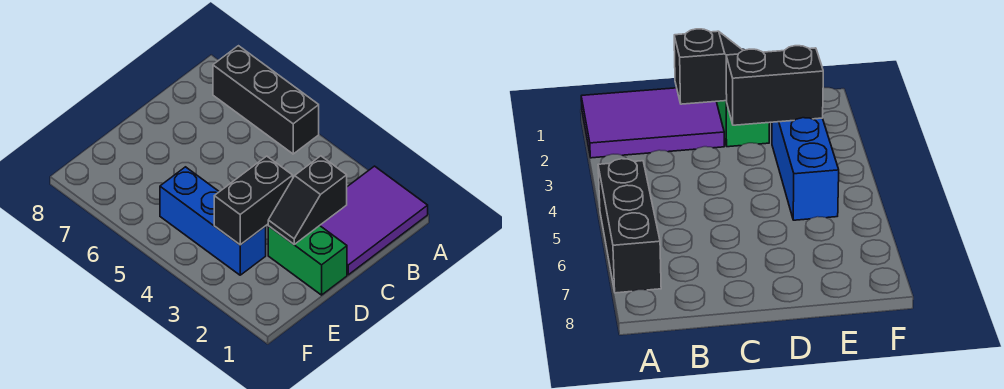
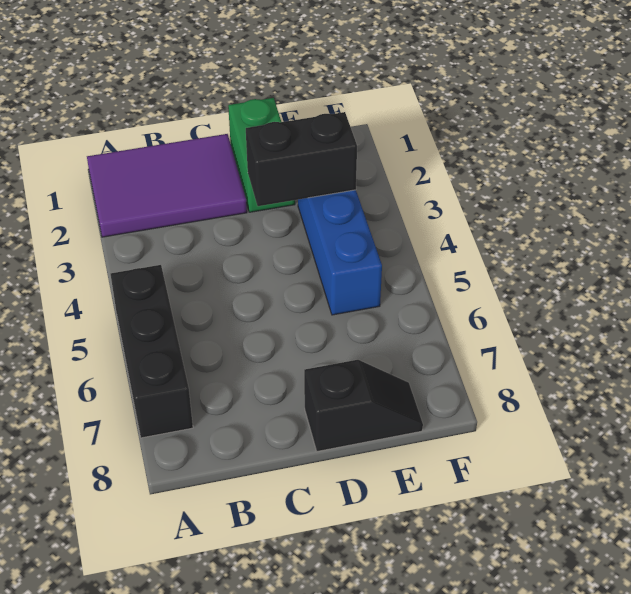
black 1x2 slope [268,156,347,244] -> black 1x2 slope moved to [304,360,423,451]

